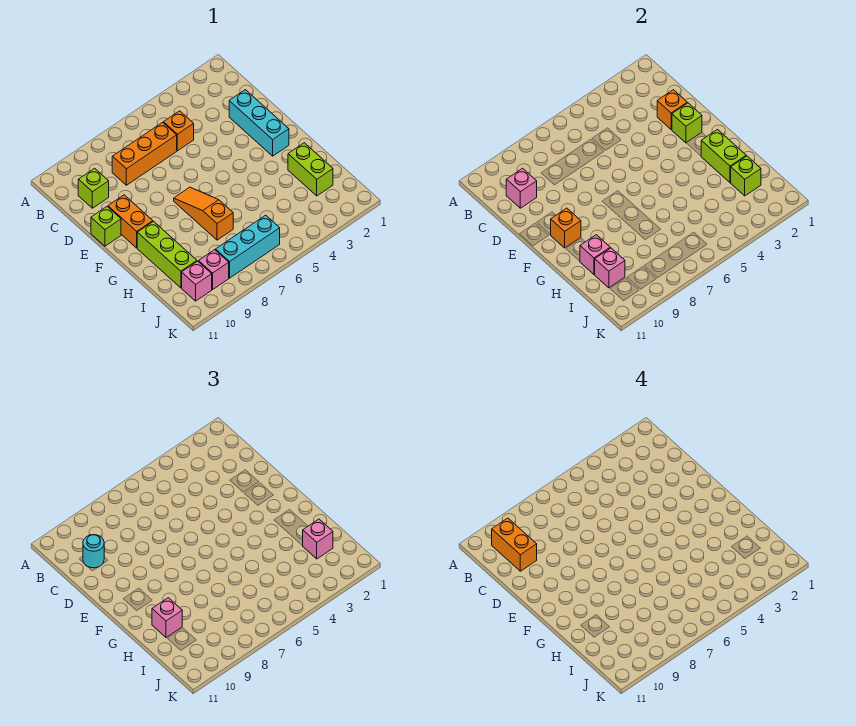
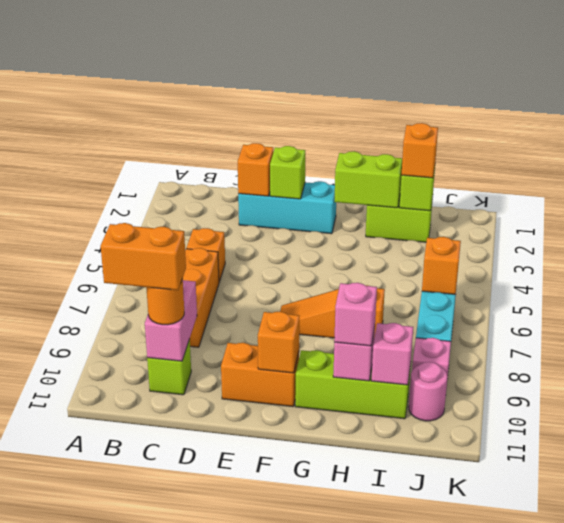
pink 1x1 brick [506,168,537,208] -> pink 1x2 brick [145,280,197,361]
cyan 1x1 round brick [83,535,104,568] -> orange 1x1 round brick [146,278,184,325]
lime 1x1 brick [91,207,121,246] -> none
pink 1x1 brick [303,519,333,559] -> orange 1x1 brick [401,123,438,178]
none -> orange 1x1 brick [422,237,461,295]
pink 1x1 brick [182,261,212,301] -> pink 1x1 round brick [409,362,447,421]

